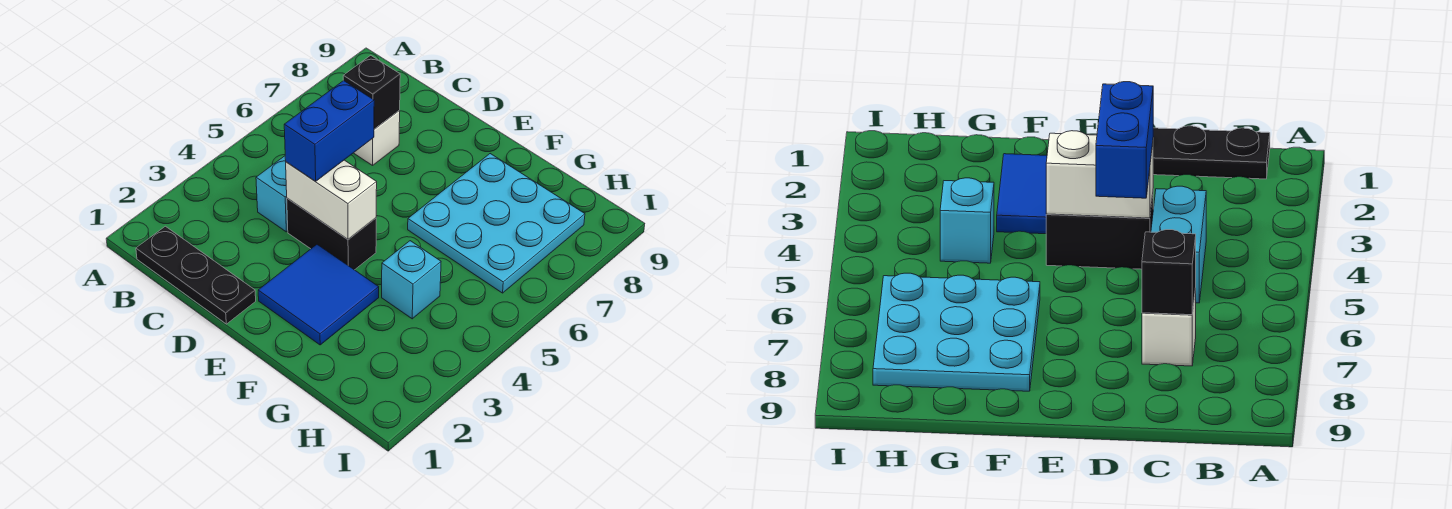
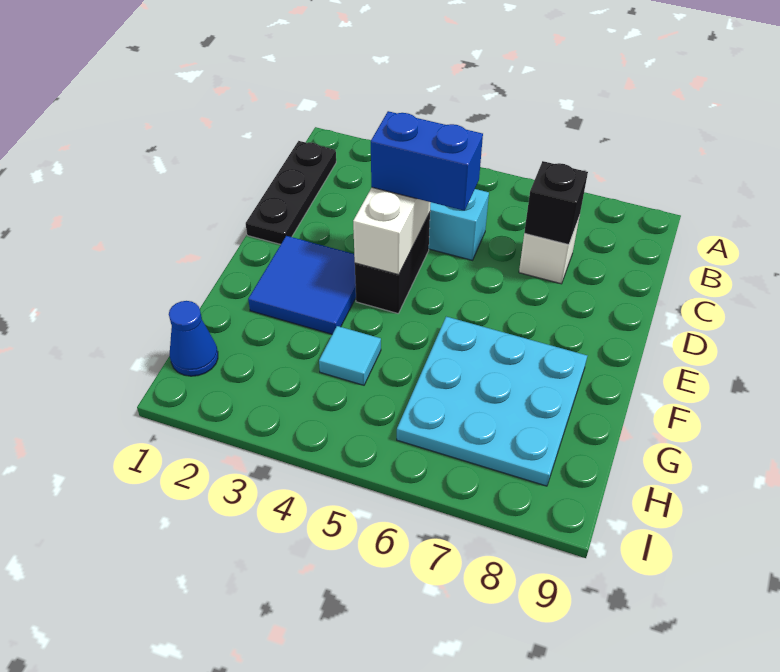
cyan 1x1 brick [382,241,441,319] -> cyan 1x1 tile [319,326,381,385]
none -> blue 1x1 cone [169,301,218,376]

